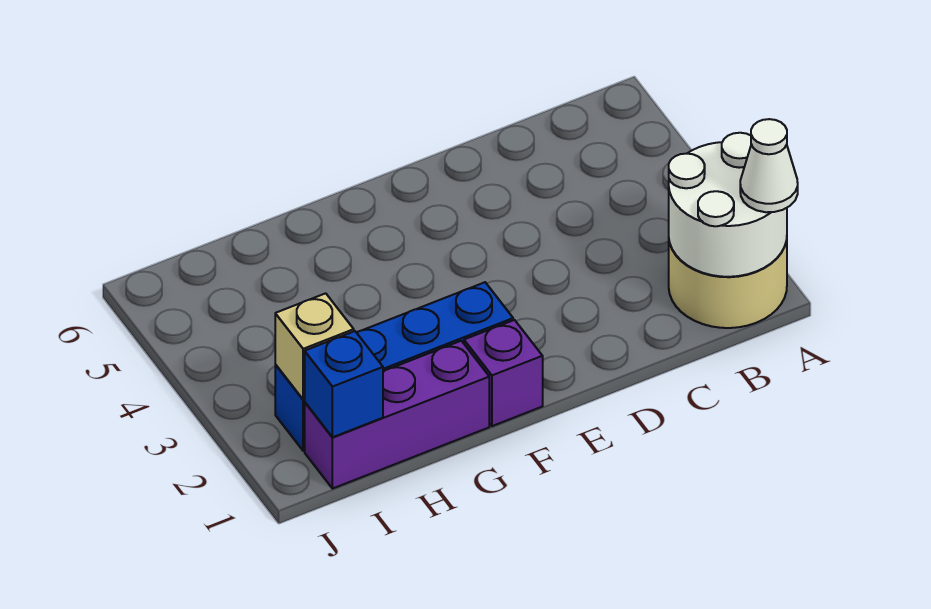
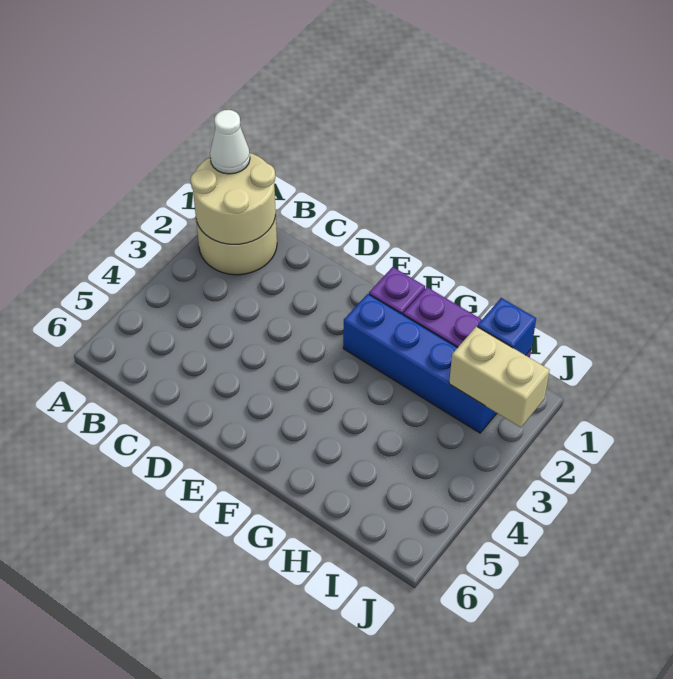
white 2x2 round brick [669,133,787,277] -> tan 2x2 round brick [191,153,276,244]
tan 1x1 brick [275,293,354,400] -> tan 1x2 brick [449,326,550,427]

